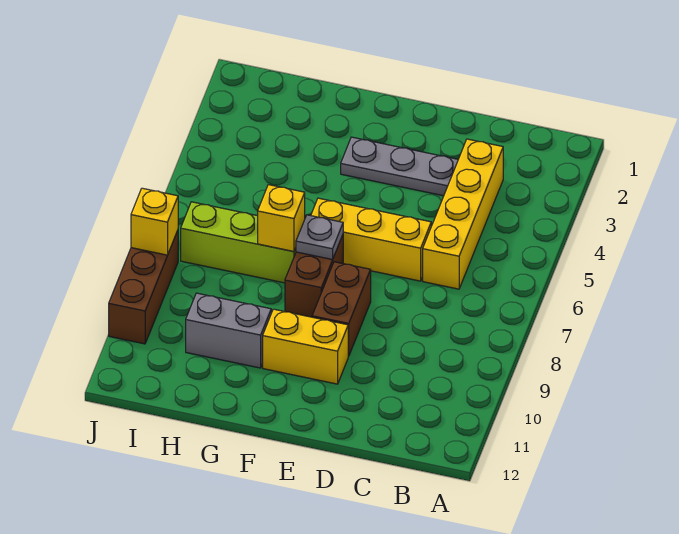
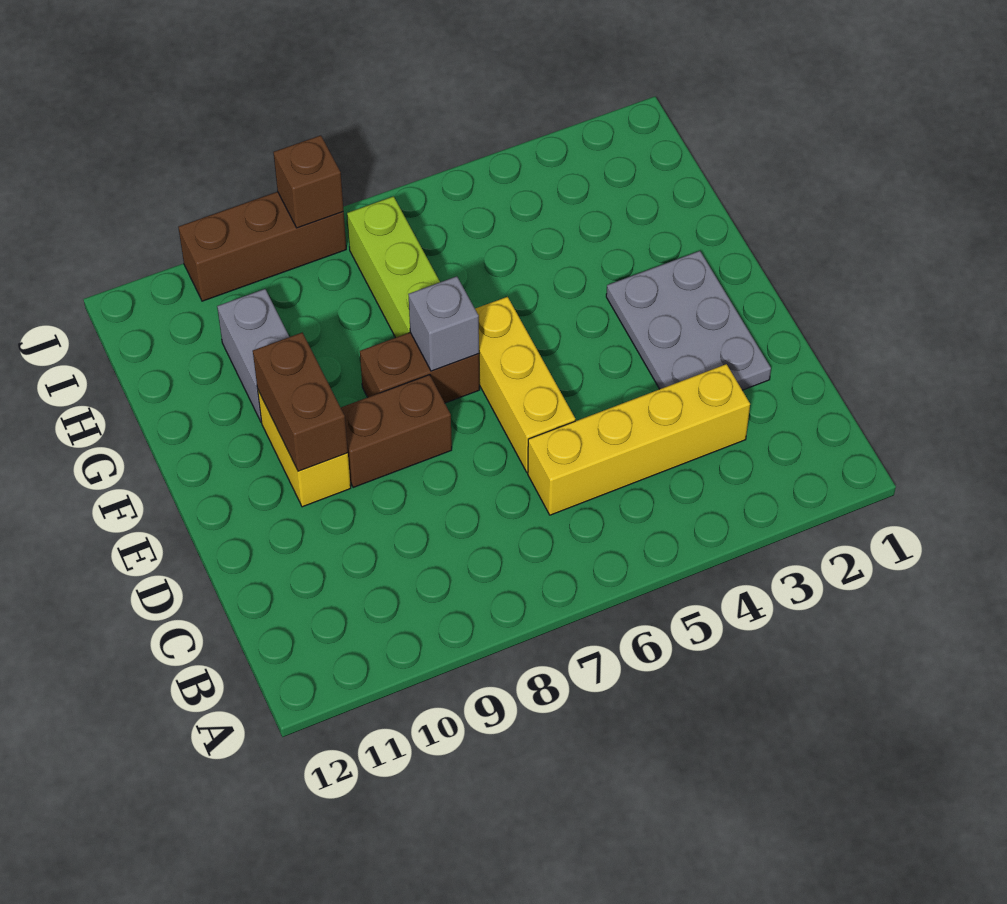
grey 1x3 plate [341,137,458,196] -> grey 2x3 plate [606,251,771,390]
none -> brown 1x2 brick [253,333,348,471]
grey 1x1 plate [296,215,343,260] -> grey 1x1 brick [408,276,479,371]
yellow 1x1 brick [258,185,305,252] -> none
yellow 1x1 brick [131,188,178,255] -> brown 1x1 brick [274,135,344,228]

